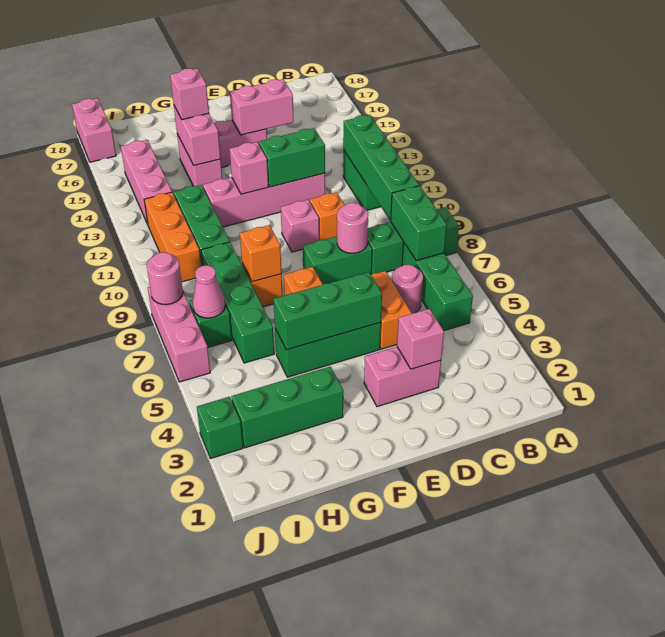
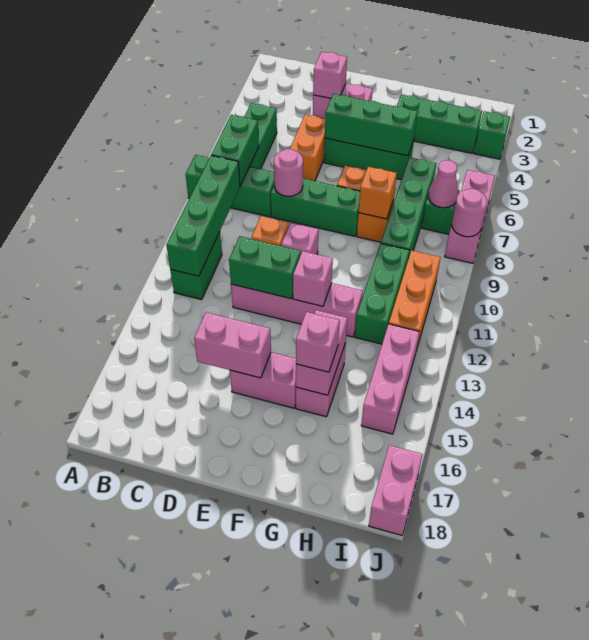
pink 1x1 round brick [392,265,423,314] -> none
green 1x2 brick [303,237,372,284] -> green 1x3 brick [271,179,360,236]

